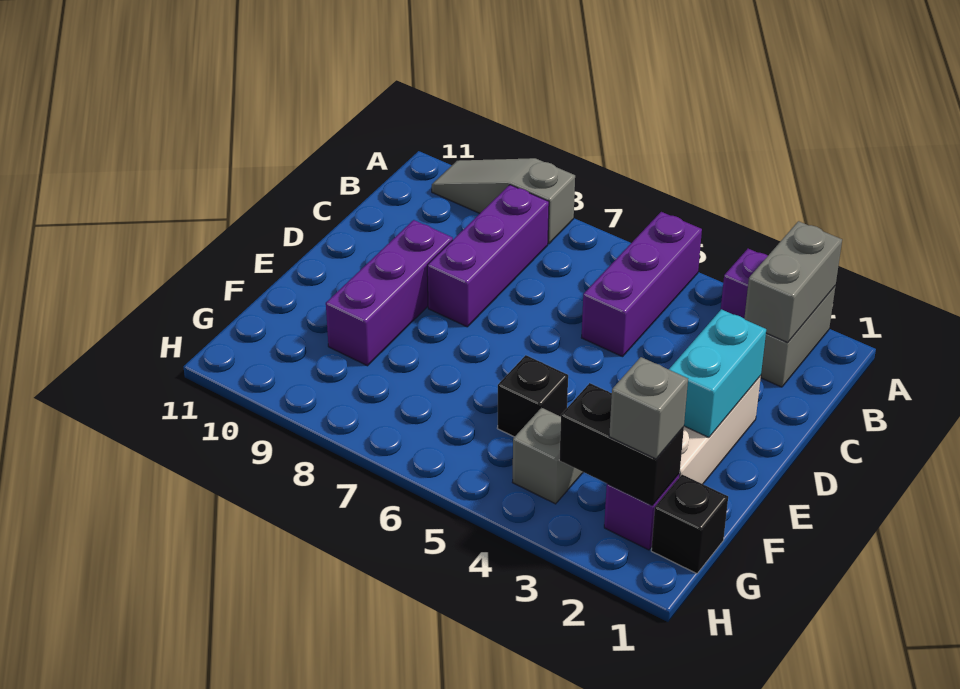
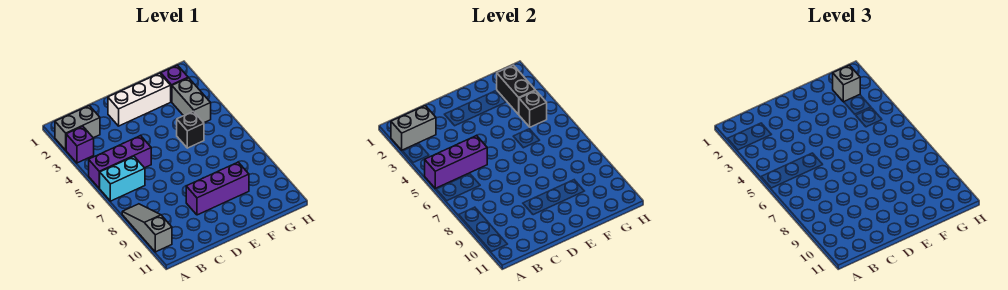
grey 1x3 slope [432,158,575,244] -> grey 1x3 slope turned to [122,204,172,252]
purple 1x3 brick [427,185,549,327] -> purple 1x3 brick moved to [425,136,487,188]
cyan 1x2 brick [669,309,766,437] -> cyan 1x2 brick moved to [100,157,145,201]
black 1x1 brick [651,475,728,574] -> black 1x1 brick moved to [519,91,547,127]
grey 1x1 brick [512,408,583,504] -> grey 1x2 brick [172,78,211,123]

